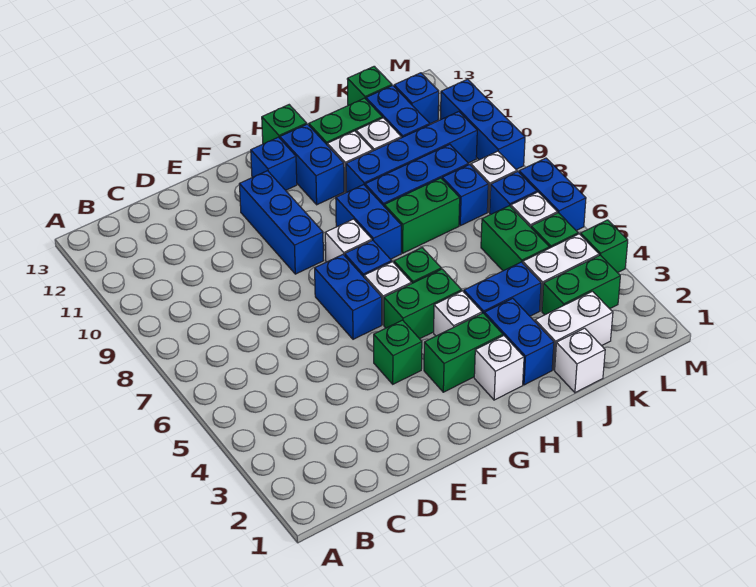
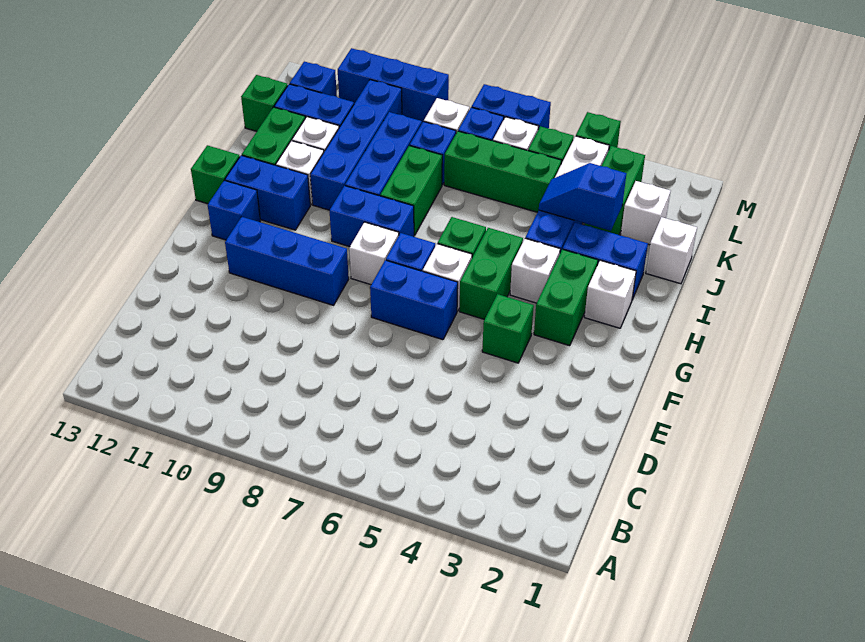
white 1x2 brick [535,291,613,370] -> white 1x1 brick [621,181,670,245]
none -> blue 1x2 slope [539,163,626,231]
green 1x2 brick [481,206,549,271] -> green 1x3 brick [444,131,561,212]

